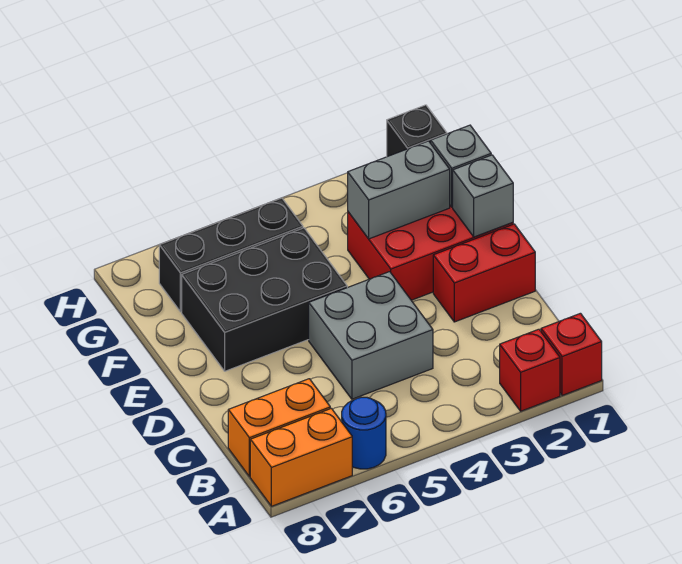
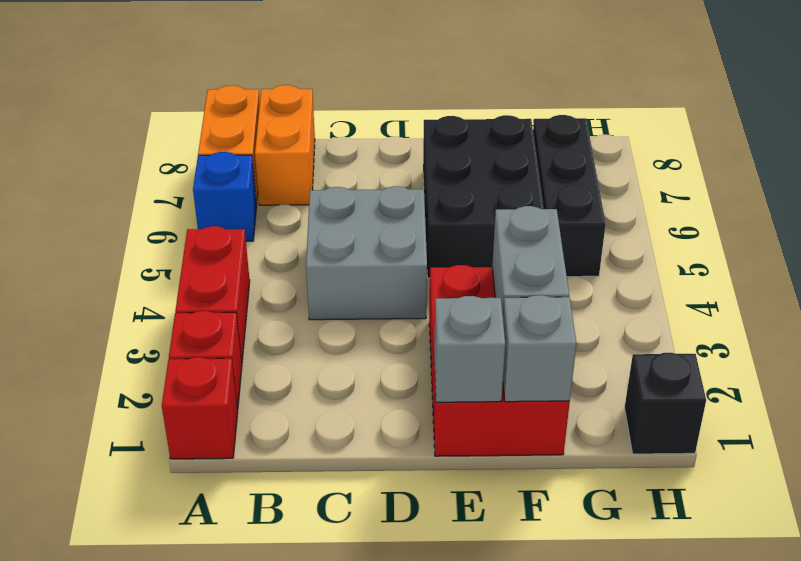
blue 1x1 round brick [342,397,386,469] -> blue 1x1 brick [193,152,257,241]
red 1x2 brick [433,224,535,322] -> red 1x2 brick moved to [175,226,250,361]

